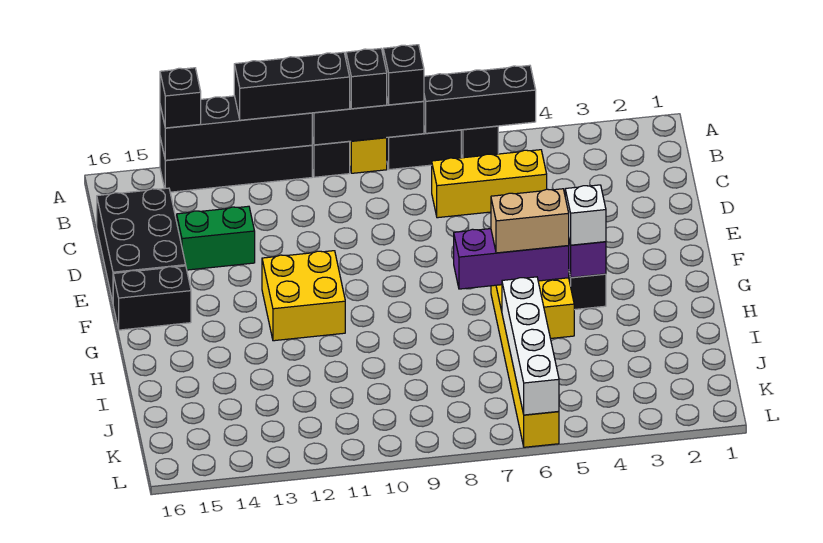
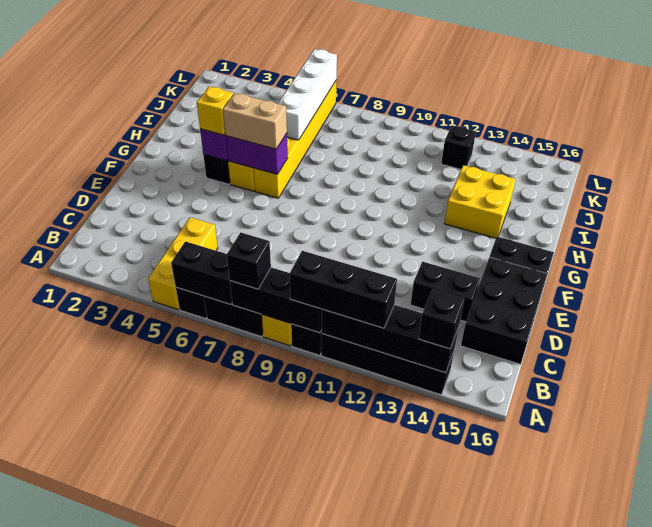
black 1x3 brick [424,65,536,133] -> black 1x2 brick [171,241,232,304]
black 1x1 brick [346,49,387,109] -> black 1x1 brick moved to [441,125,476,169]
yellow 1x3 brick [432,150,547,218] -> yellow 1x3 brick turned to [148,217,218,310]
green 1x2 brick [177,206,255,270] -> black 1x2 brick [411,262,480,322]
yellow 2x2 brick [262,251,345,341] -> yellow 2x2 brick moved to [444,165,516,238]
white 1x1 brick [565,185,606,245] -> yellow 1x1 brick [197,86,233,135]
purple 1x3 brick [454,229,569,289] -> purple 1x2 brick [226,133,288,174]

